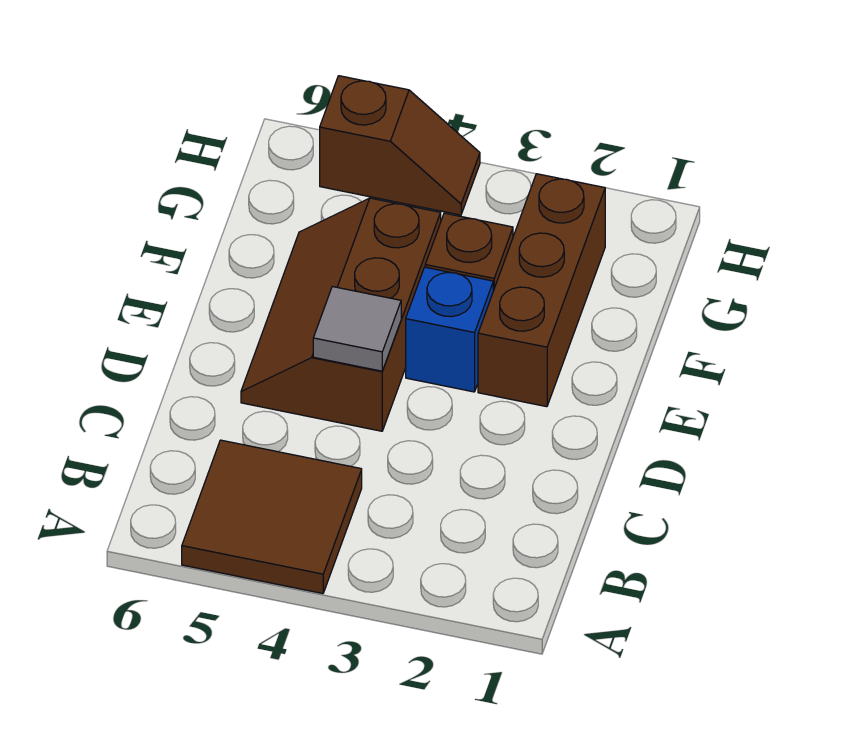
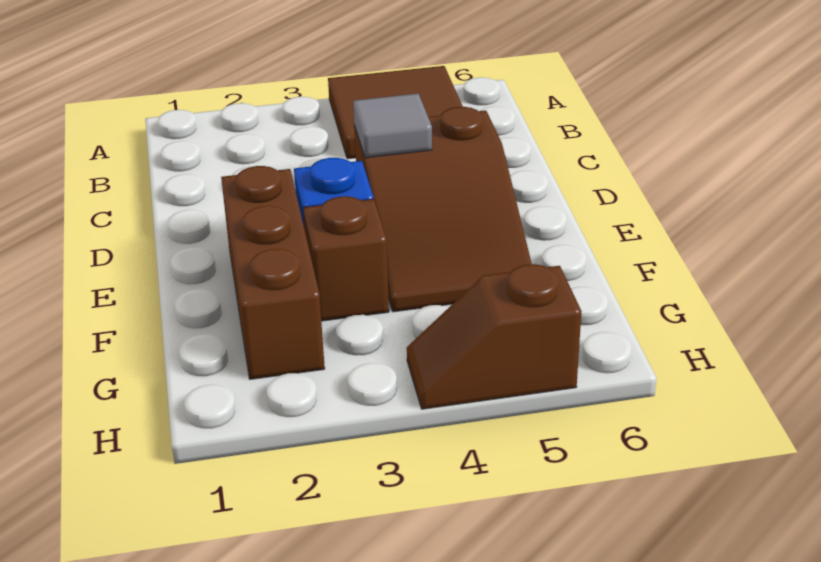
brown 2x3 slope [241,198,441,431] -> brown 2x3 slope turned to [354,107,532,312]

